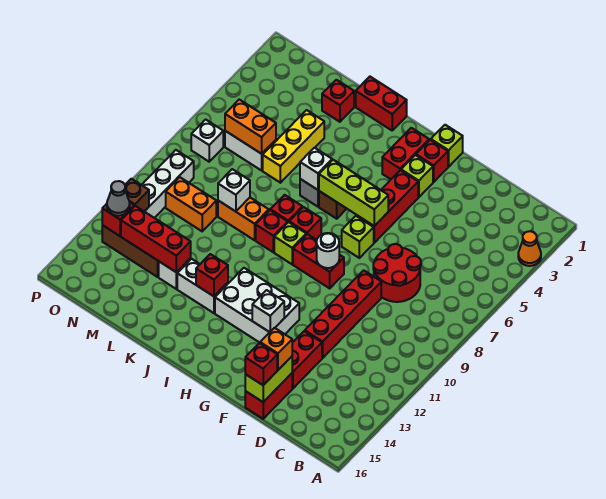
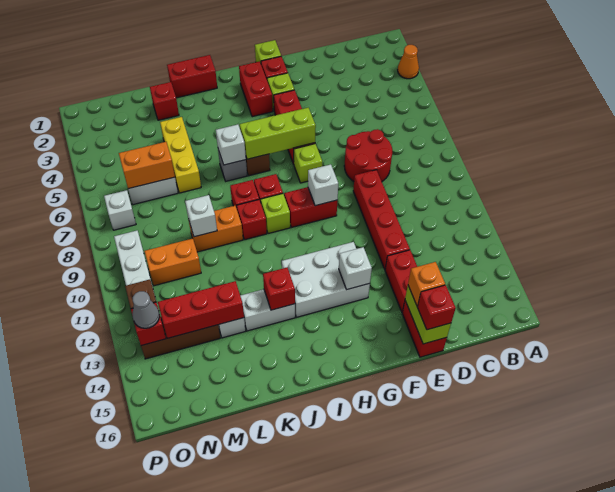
white 1x1 round brick [317,233,339,268] -> white 1x1 brick [308,164,338,206]

